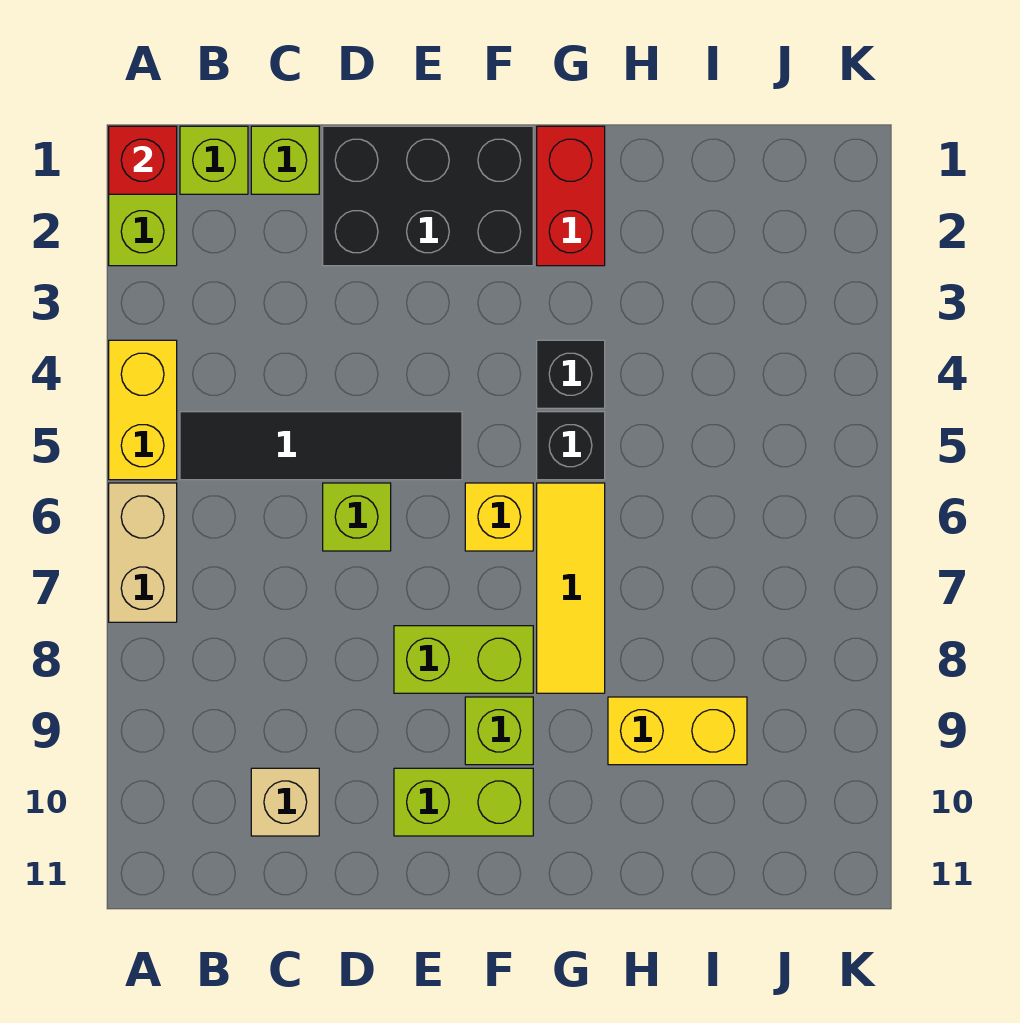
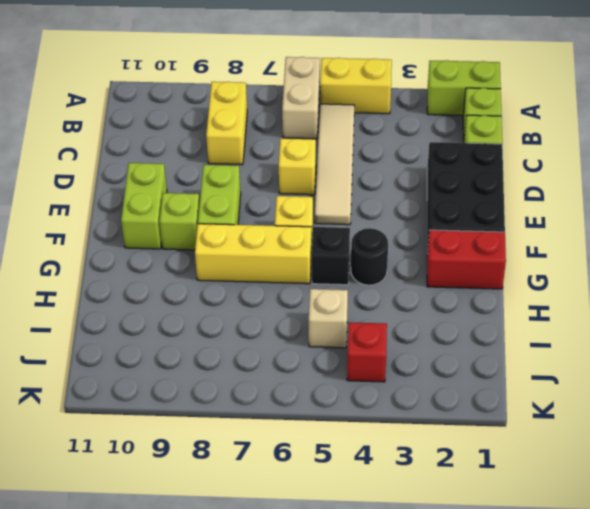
red 1x1 brick [109,126,177,194] -> red 1x1 brick moved to [347,322,387,382]
tan 1x2 brick [109,483,177,622] -> tan 1x2 brick turned to [282,57,320,139]
black 1x4 tile [180,412,462,480] -> tan 1x4 tile [315,104,354,225]
tan 1x1 brick [251,768,319,836] -> tan 1x1 brick moved to [309,289,348,348]
lime 1x1 brick [323,483,391,551] -> yellow 1x1 brick [279,138,316,195]
black 1x1 brick [537,340,605,408] -> black 1x1 round brick [351,228,388,285]
yellow 1x3 tile [537,483,605,693] -> yellow 1x3 brick [195,224,312,284]
yellow 1x2 brick [608,697,747,765] -> yellow 1x2 brick moved to [206,82,247,165]

